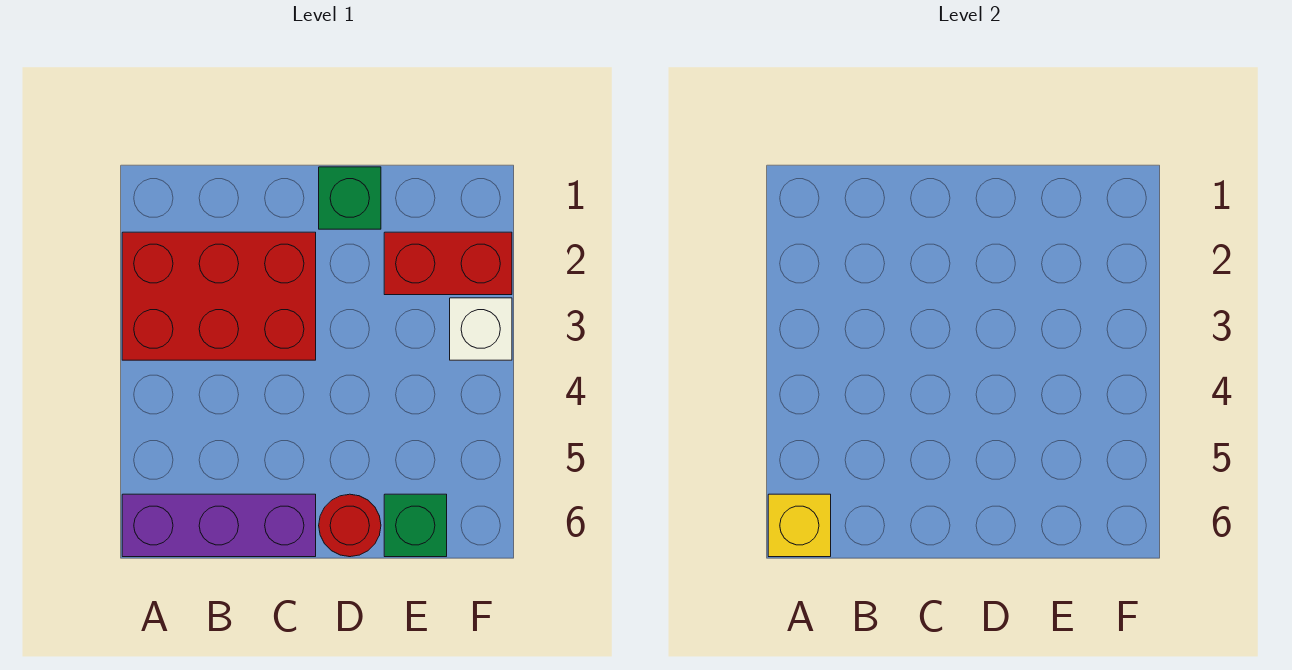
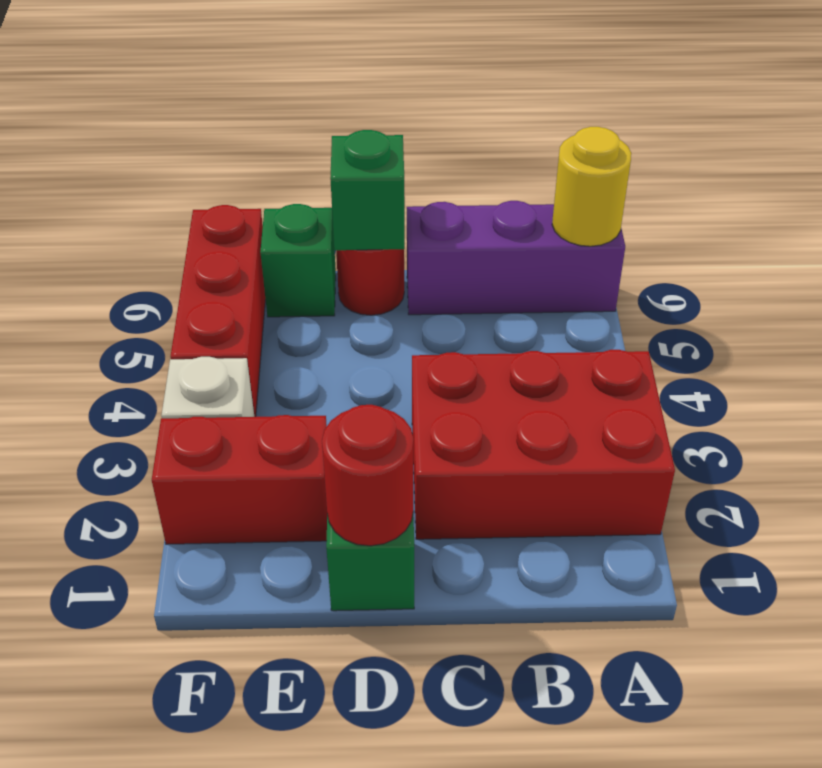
yellow 1x1 brick [768,494,831,557] -> yellow 1x1 round brick [552,127,631,246]
none -> red 1x1 round brick [322,405,413,546]
none -> green 1x1 brick [330,130,405,250]
none -> red 1x3 brick [171,205,265,417]

